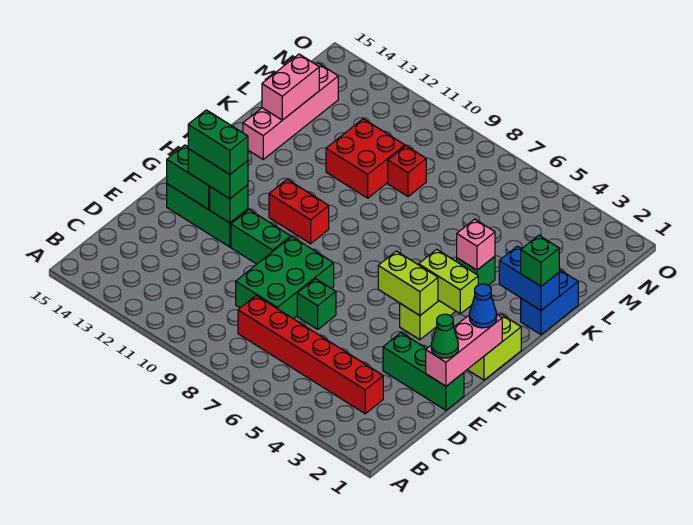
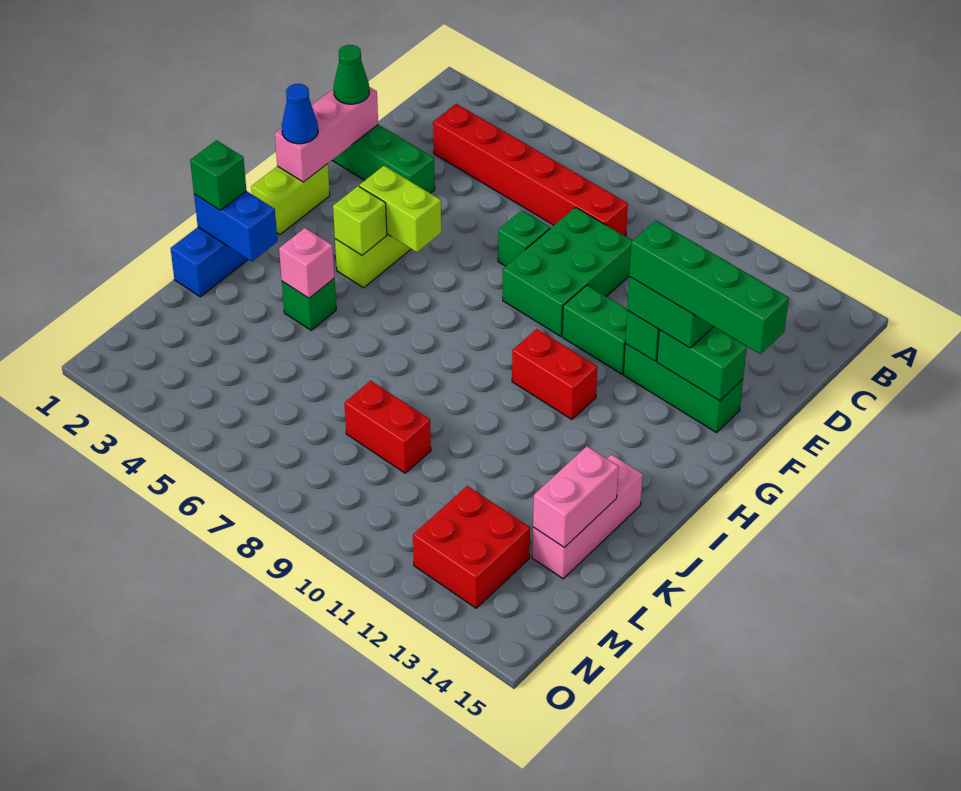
green 1x2 brick [188,110,248,174] -> green 1x4 brick [629,221,789,354]
lime 1x2 brick [419,250,478,314] -> lime 1x1 brick [333,186,387,255]
pink 1x4 brick [243,63,338,159] -> pink 1x3 brick [532,454,643,579]
red 2x2 brick [326,119,405,198] -> red 2x2 brick moved to [413,486,530,608]
red 1x1 brick [388,146,426,197] -> red 1x2 brick [345,381,431,473]

